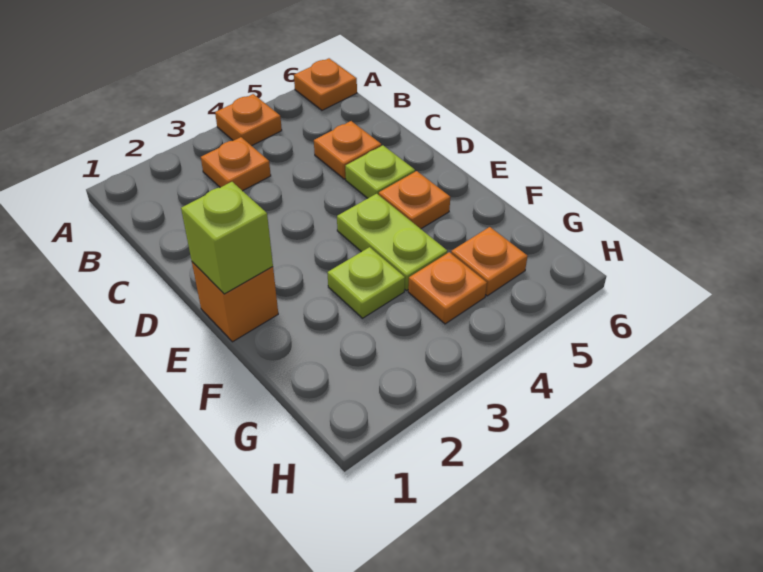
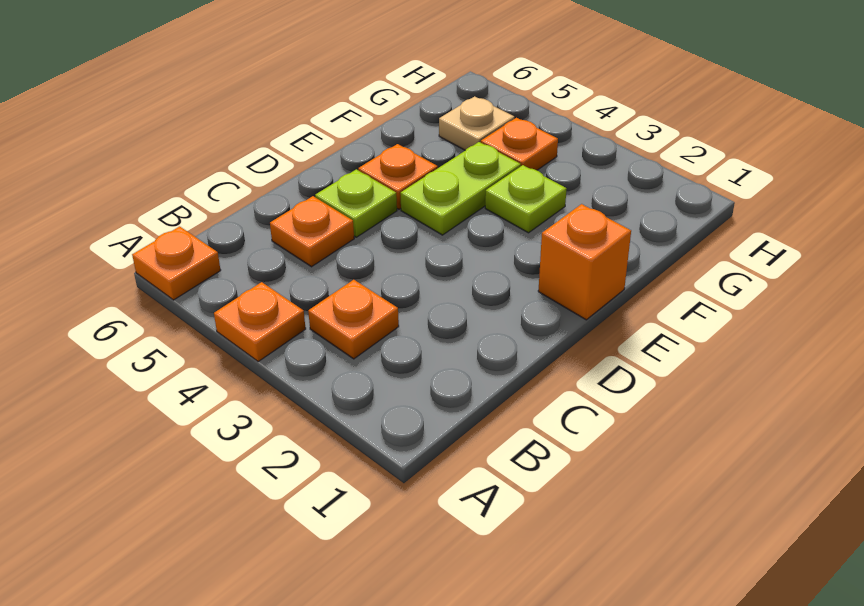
lime 1x1 brick [181,182,273,294] -> none
orange 1x1 plate [451,227,528,296] -> tan 1x1 plate [439,96,514,150]

